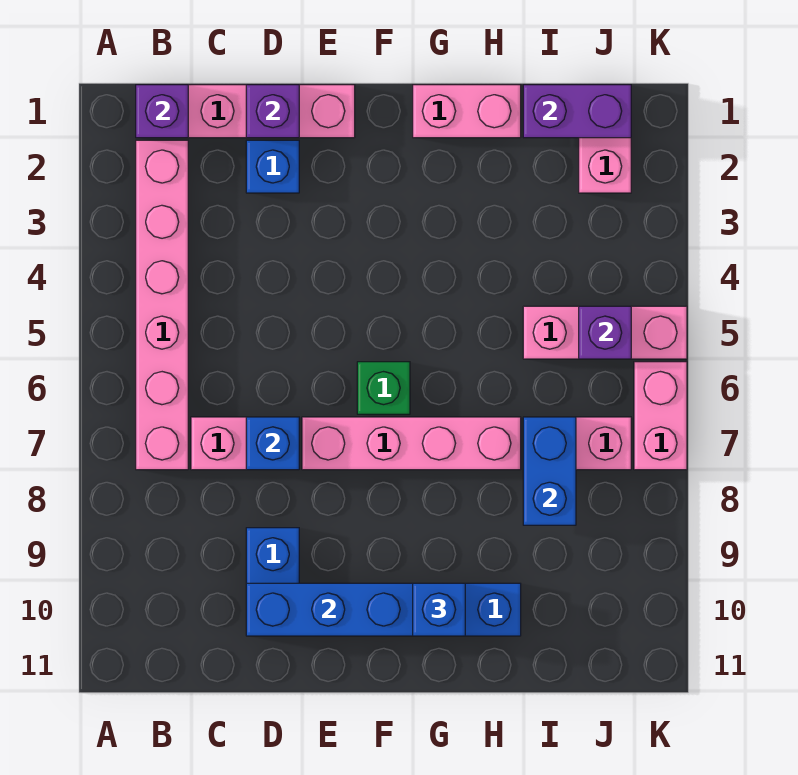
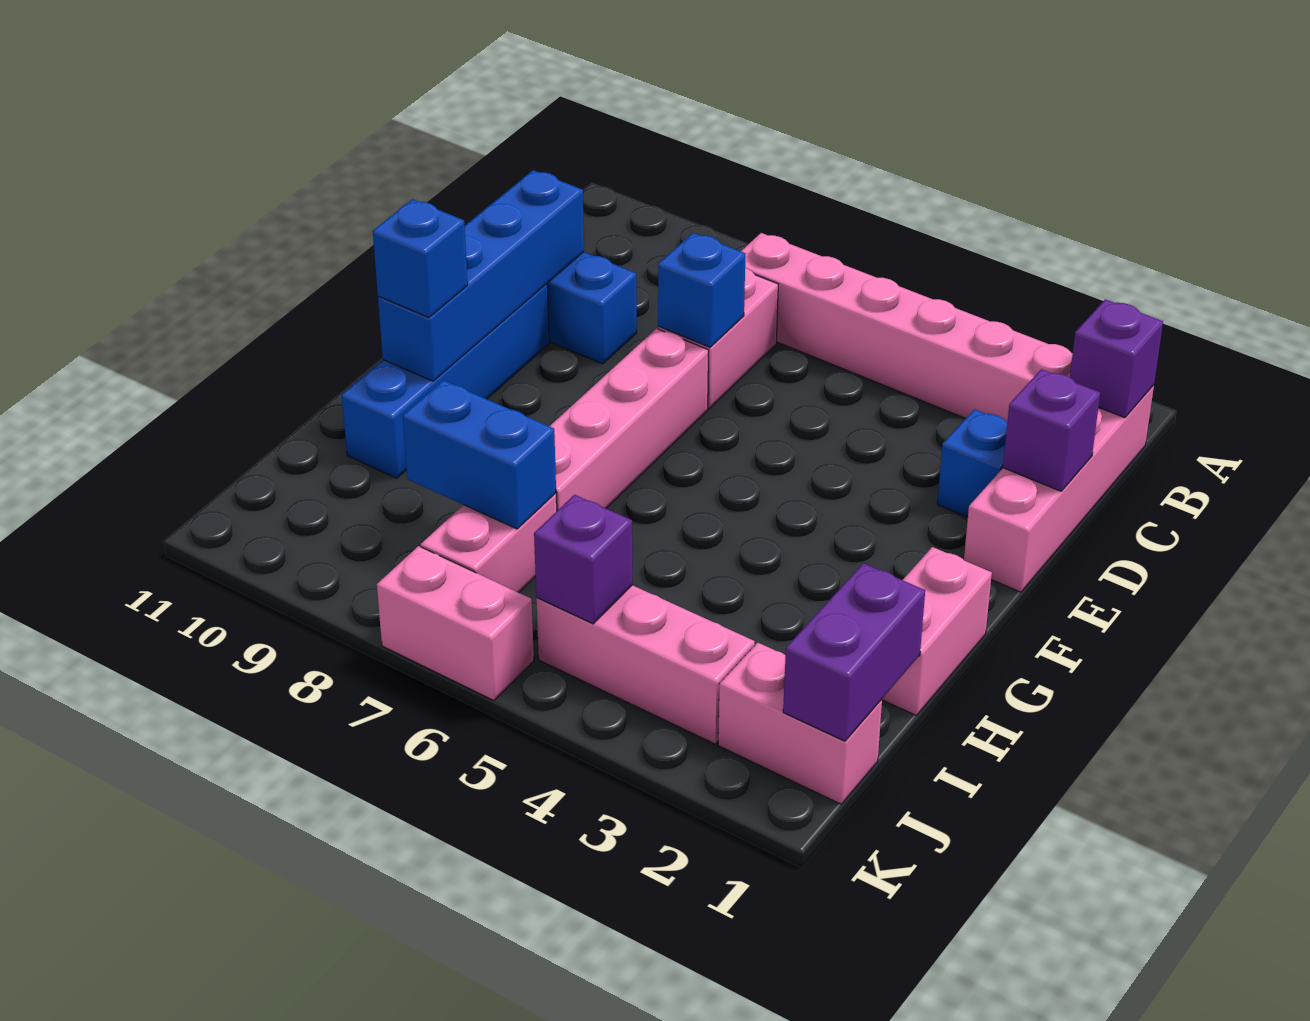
green 1x1 brick [357,362,410,414] -> none
pink 1x3 brick [523,306,687,359] -> pink 1x3 brick turned to [536,585,755,744]

